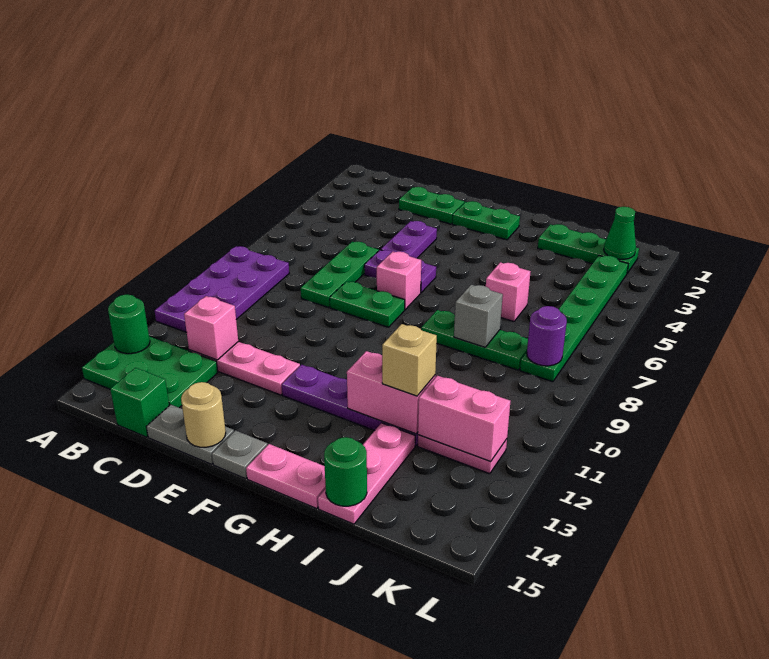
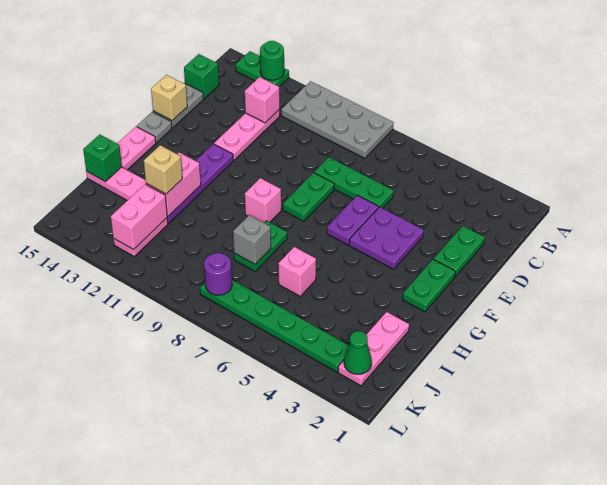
purple 2x4 plate [155,246,289,332] -> grey 2x4 plate [281,81,394,158]
green 2x3 plate [82,337,218,408] -> green 1x2 plate [236,51,289,87]
purple 1x2 plate [381,221,437,258] -> purple 2x2 plate [349,207,424,269]
tan 1x1 round brick [181,382,226,447] -> tan 1x1 brick [151,75,187,121]
pink 1x1 brick [377,252,421,309] -> pink 1x1 brick moved to [245,178,281,223]
green 1x3 plate [422,310,528,370] -> green 1x2 plate [234,221,287,271]
green 1x3 plate [538,224,639,273] -> pink 1x3 plate [338,312,409,386]
green 1x1 round brick [324,437,367,506] -> green 1x1 brick [83,134,122,182]

